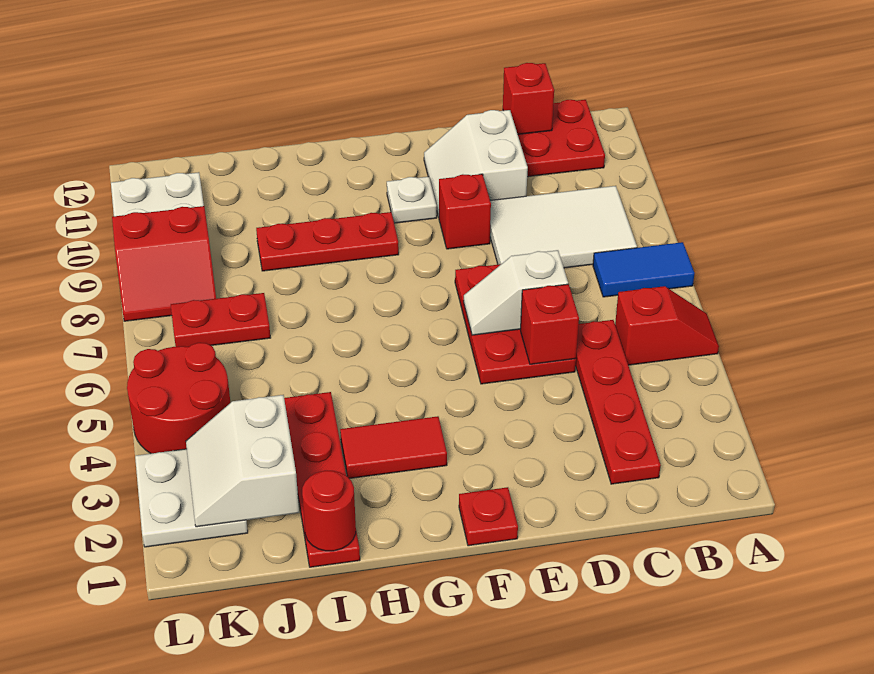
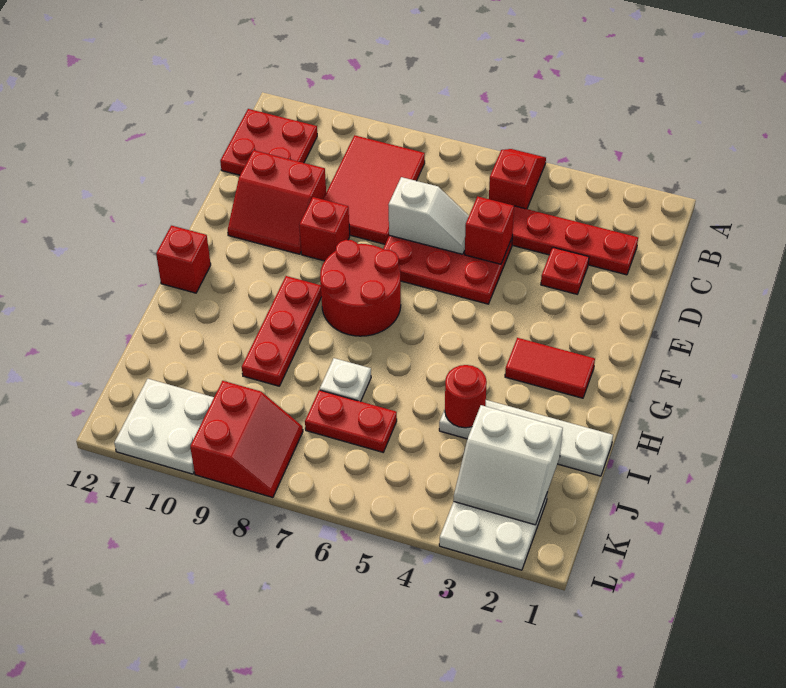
blue 1x2 tile [593,242,694,297] -> none
white 2x3 tile [490,186,637,268] -> red 2x3 tile [323,135,425,244]
red 1x1 brick [503,63,554,134] -> red 1x1 brick moved to [156,226,211,293]
white 1x2 slope [464,250,568,335] -> white 1x2 slope turned to [388,177,469,254]
white 2x2 slope [424,110,528,217] -> red 2x2 slope [228,150,326,254]
red 1x1 plate [459,487,518,546] -> red 1x1 plate moved to [541,247,589,294]
white 1x1 plate [387,177,437,223] -> white 1x1 plate moved to [320,358,371,402]
red 1x2 tile [340,416,447,479] -> red 1x2 tile turned to [505,338,595,398]
red 1x4 plate [284,392,360,567] -> white 1x4 plate [439,400,613,476]
red 1x1 round brick [302,471,356,551] -> red 1x1 round brick moved to [445,365,487,428]
red 1x2 plate [171,293,270,347] -> red 1x2 plate turned to [305,390,397,452]
red 2x2 round brick [127,343,230,454] -> red 2x2 round brick moved to [320,240,401,336]

